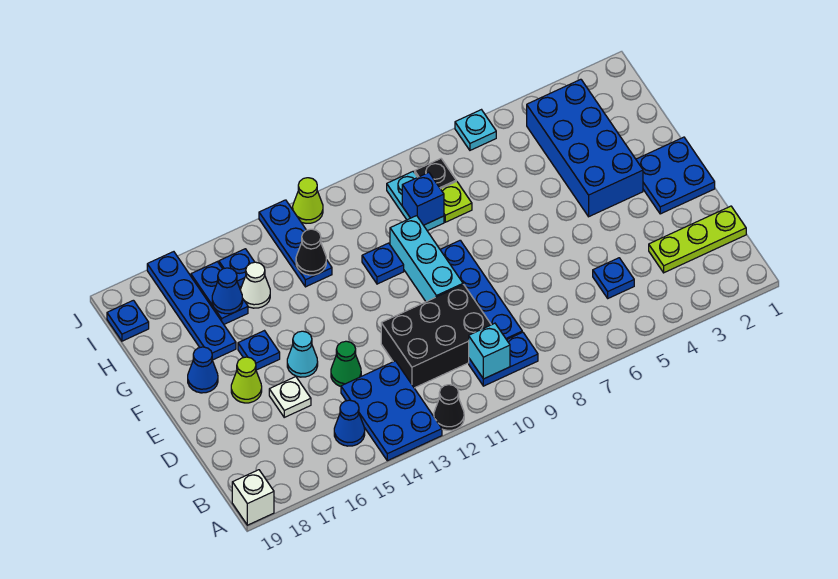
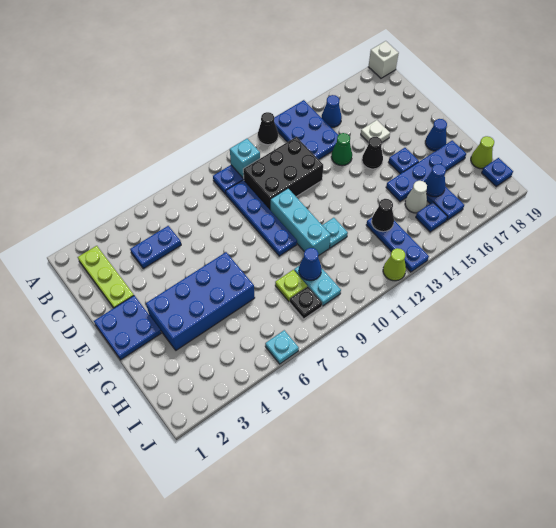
lime 1x3 plate [649,206,746,273] -> lime 1x3 plate turned to [78,246,134,308]
blue 1x1 plate [593,258,634,298] -> blue 1x2 plate [130,226,181,269]
cyan 1x1 cone [287,331,318,377] -> black 1x1 cone [362,137,383,169]
lime 1x1 cone [231,357,262,403] -> lime 1x1 cone moved to [471,136,494,169]
blue 2x4 brick [527,79,643,217] -> blue 2x4 brick turned to [146,252,255,350]
blue 1x1 plate [362,243,404,284] -> cyan 1x1 plate [322,218,348,248]
blue 1x4 plate [147,252,236,360] -> blue 1x4 plate turned to [386,140,466,201]
blue 1x1 brick [402,172,444,225] -> blue 1x1 cone [299,248,322,281]

